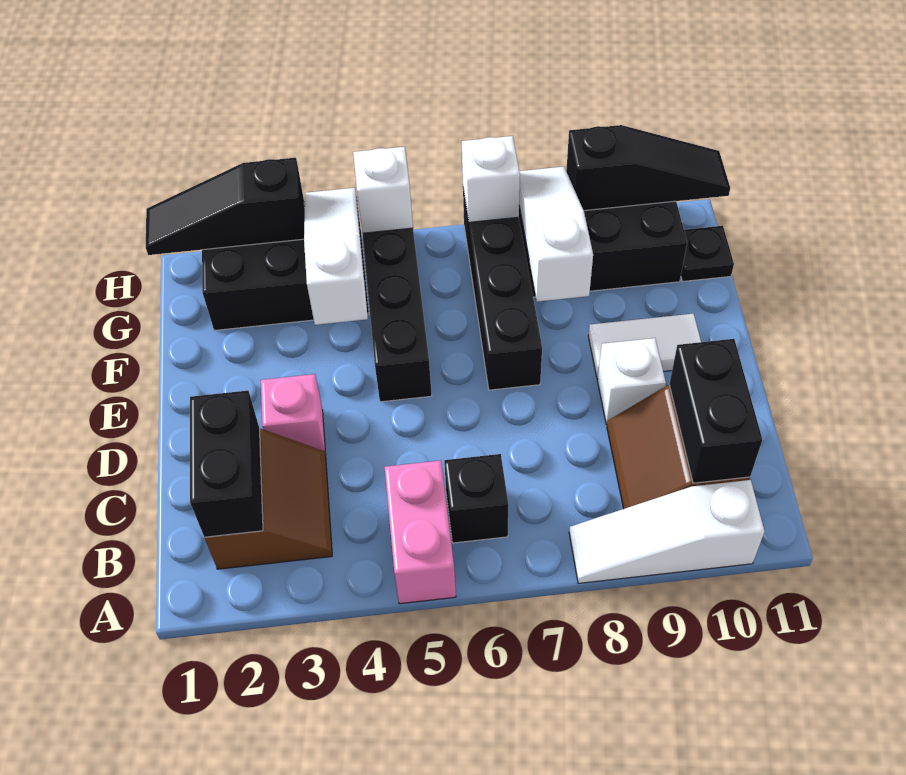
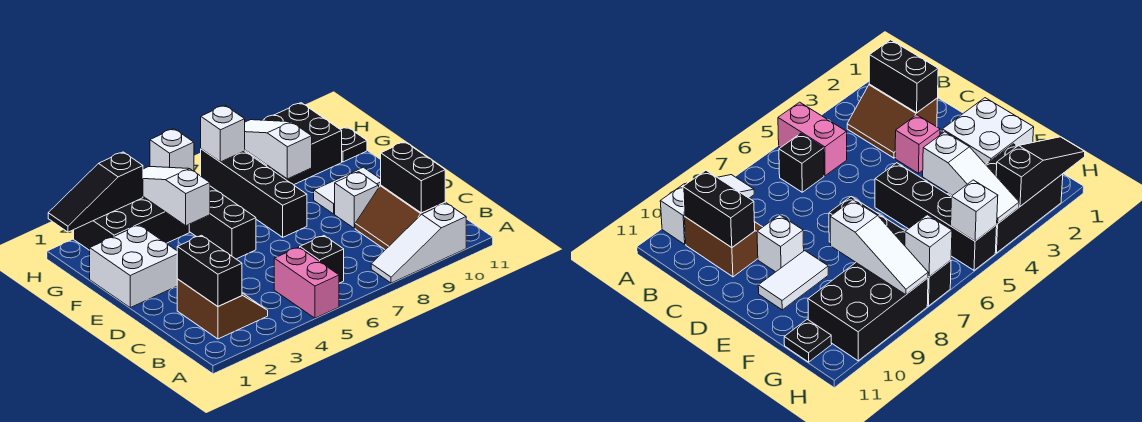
none -> white 2x2 brick [90,225,177,308]
black 1x3 slope [566,125,730,211] -> none

